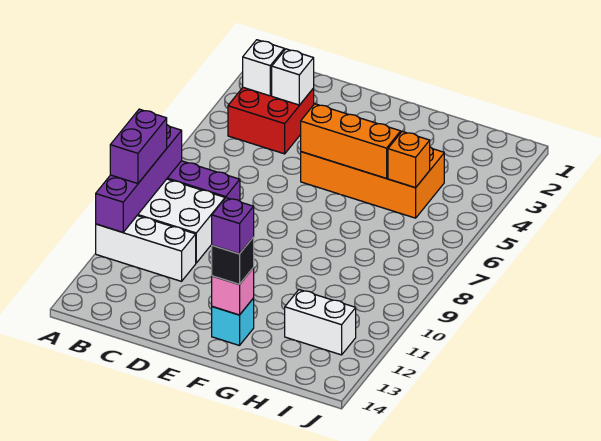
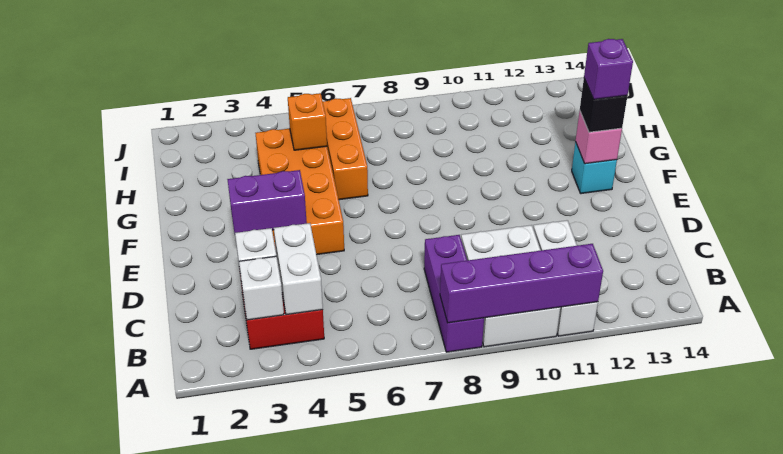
purple 1x2 brick [110,109,167,184] -> purple 1x2 brick moved to [227,170,307,234]
orange 1x3 brick [301,104,401,178] -> orange 1x3 brick moved to [323,98,368,200]
white 1x2 brick [285,290,356,355] -> white 1x2 brick moved to [274,223,323,315]

